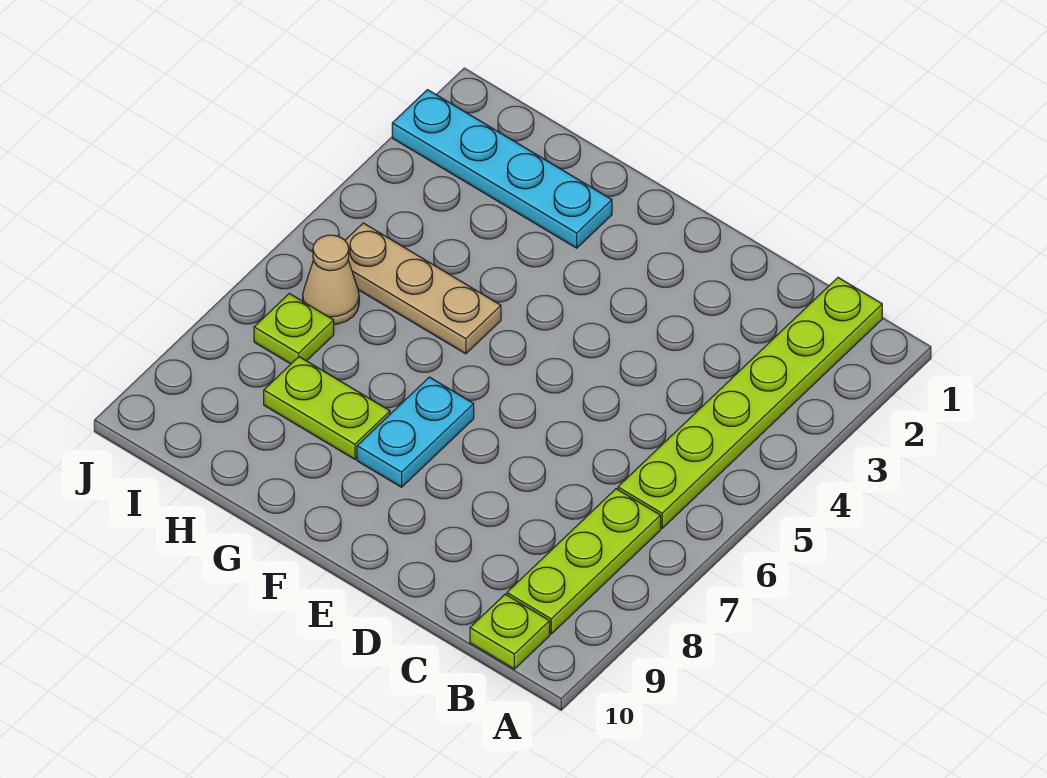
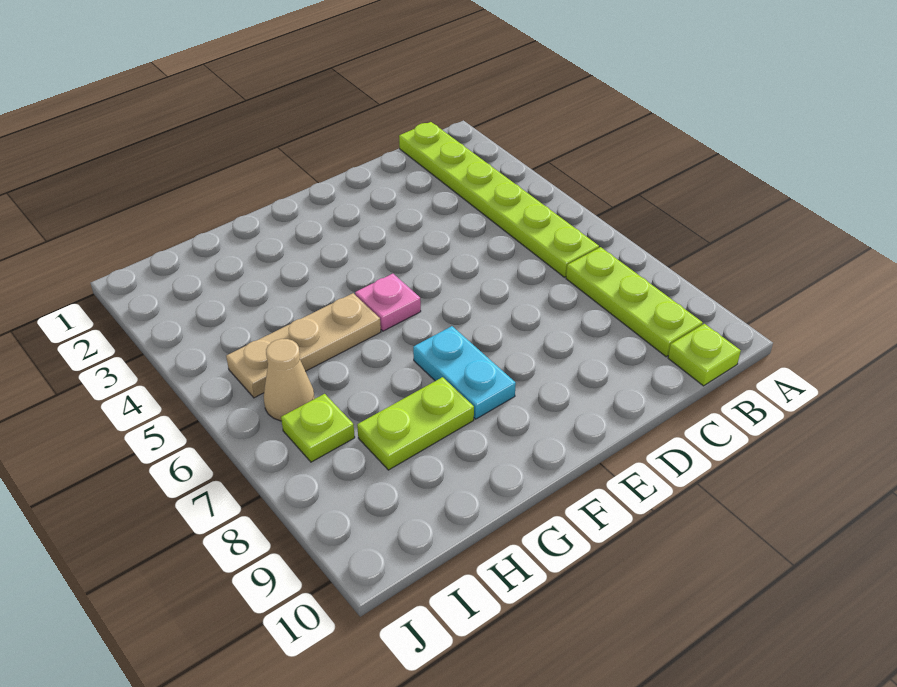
none -> pink 1x1 plate [355,274,421,331]
cyan 1x4 plate [392,90,612,248] -> none

